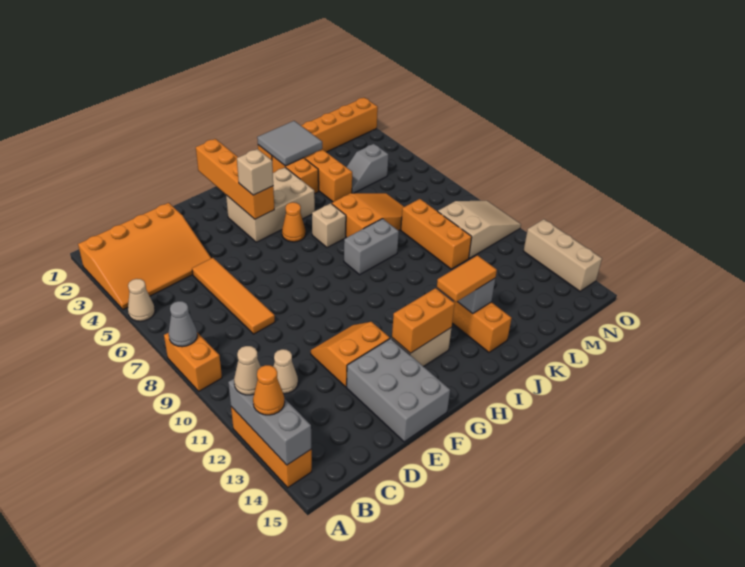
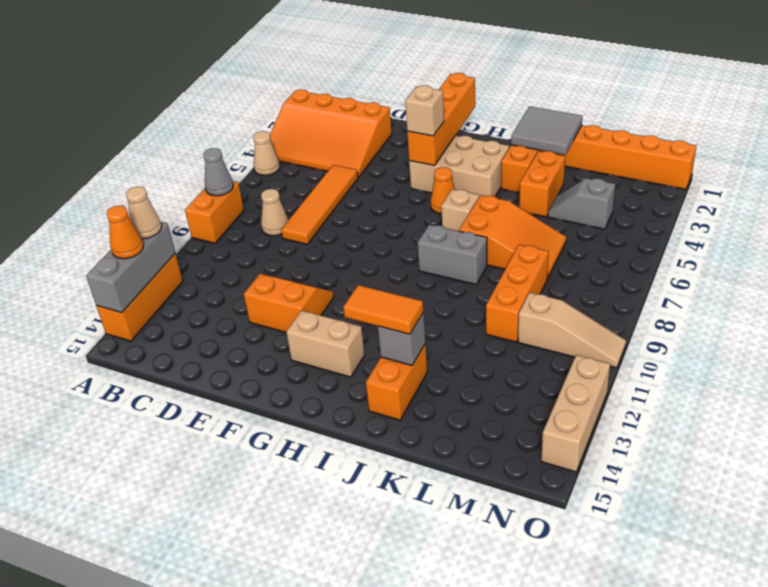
tan 1x1 cone [273,349,298,394] -> tan 1x1 cone moved to [261,189,289,236]
grey 2x3 brick [347,338,450,442] -> none
orange 1x2 brick [392,288,455,353] -> none
tan 2x3 slope [438,201,521,258] -> tan 1x3 slope [518,293,626,368]

